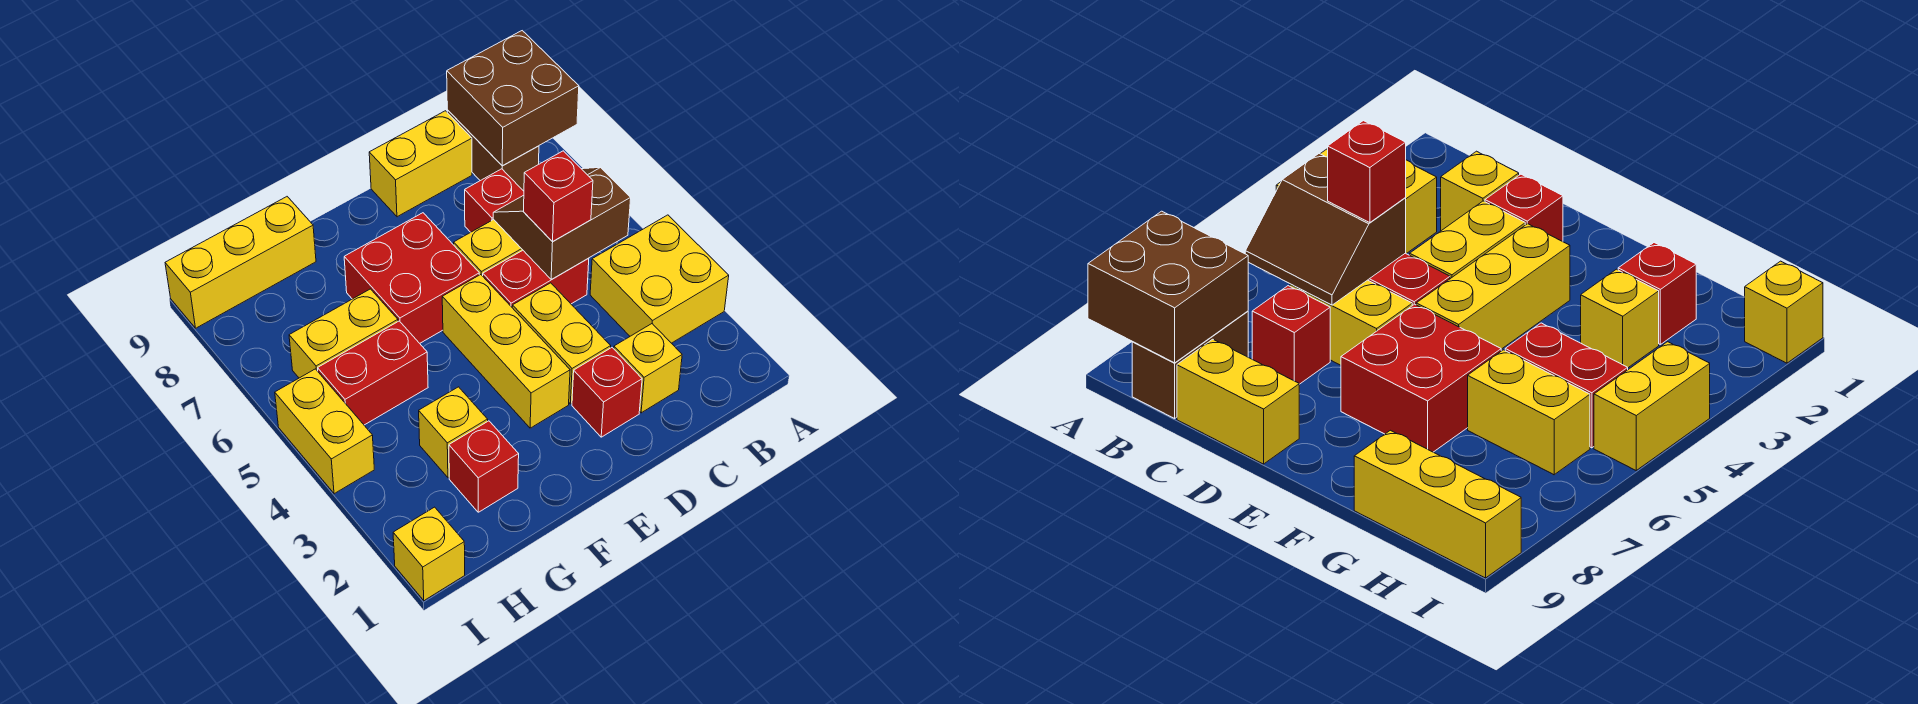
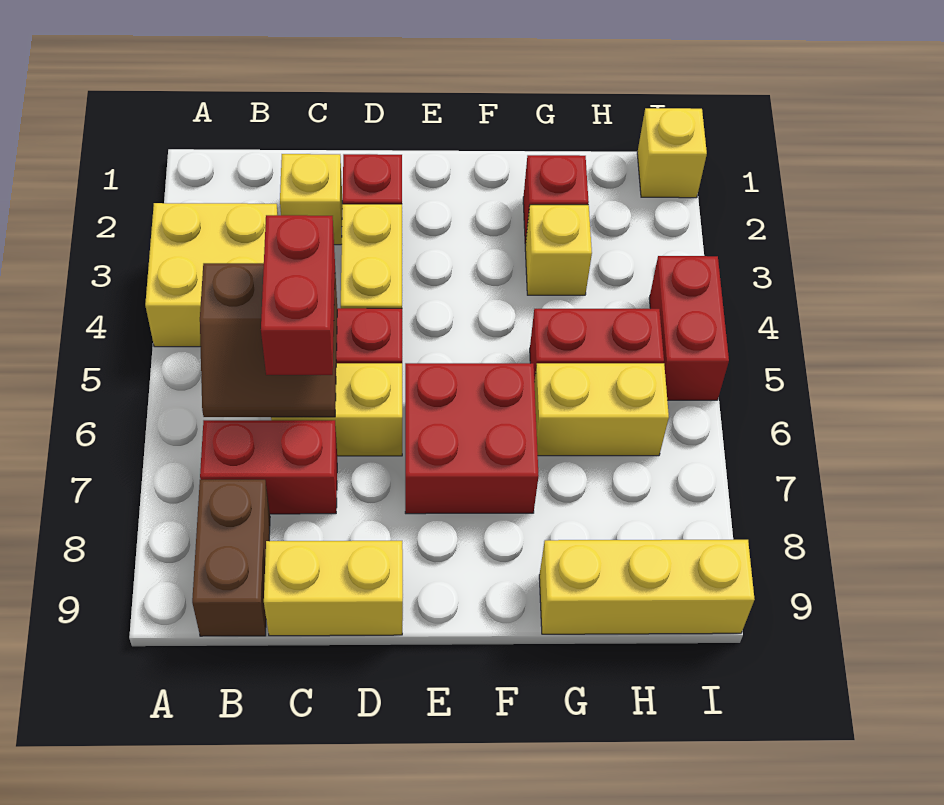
brown 2x2 brick [447,31,579,166] -> none
red 1x1 brick [524,151,593,242] -> red 1x2 brick [261,215,335,375]
red 1x1 brick [465,169,524,232] -> red 1x2 brick [200,420,337,514]
yellow 1x3 brick [442,275,570,428] -> none
yellow 1x2 brick [275,369,374,494] -> red 1x2 brick [649,256,729,400]

